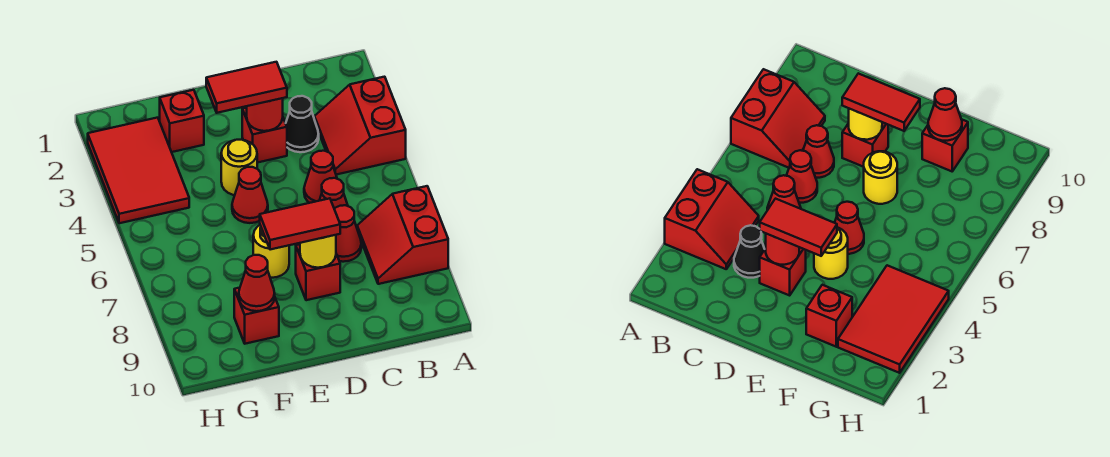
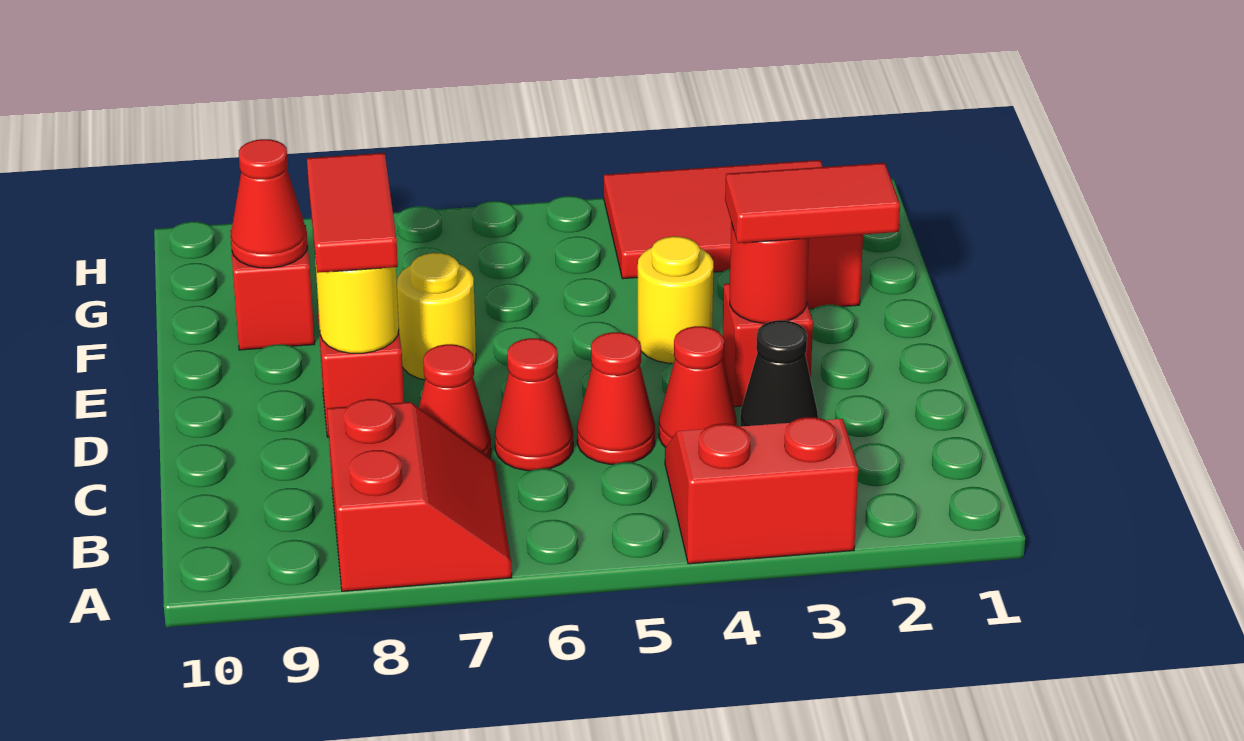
red 2x2 slope [357,186,448,284] -> red 2x2 slope turned to [327,399,512,591]
red 1x2 tile [206,62,287,113] -> red 1x2 tile turned to [725,163,900,243]
red 1x1 cone [232,167,268,223] -> red 1x1 cone moved to [659,326,737,447]

